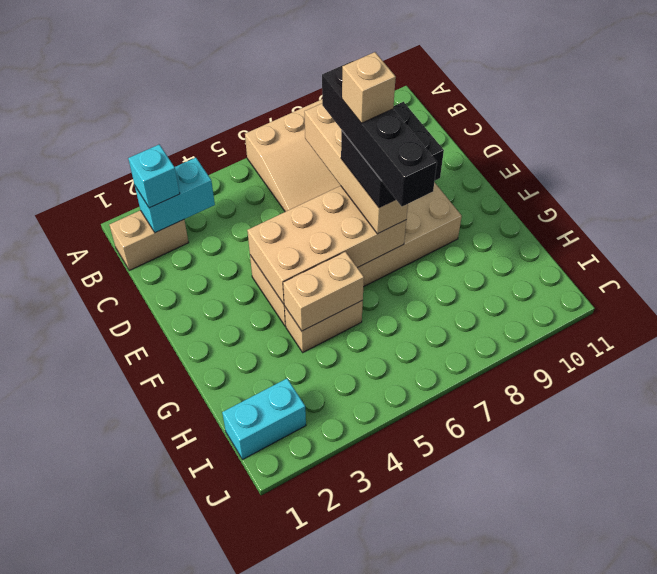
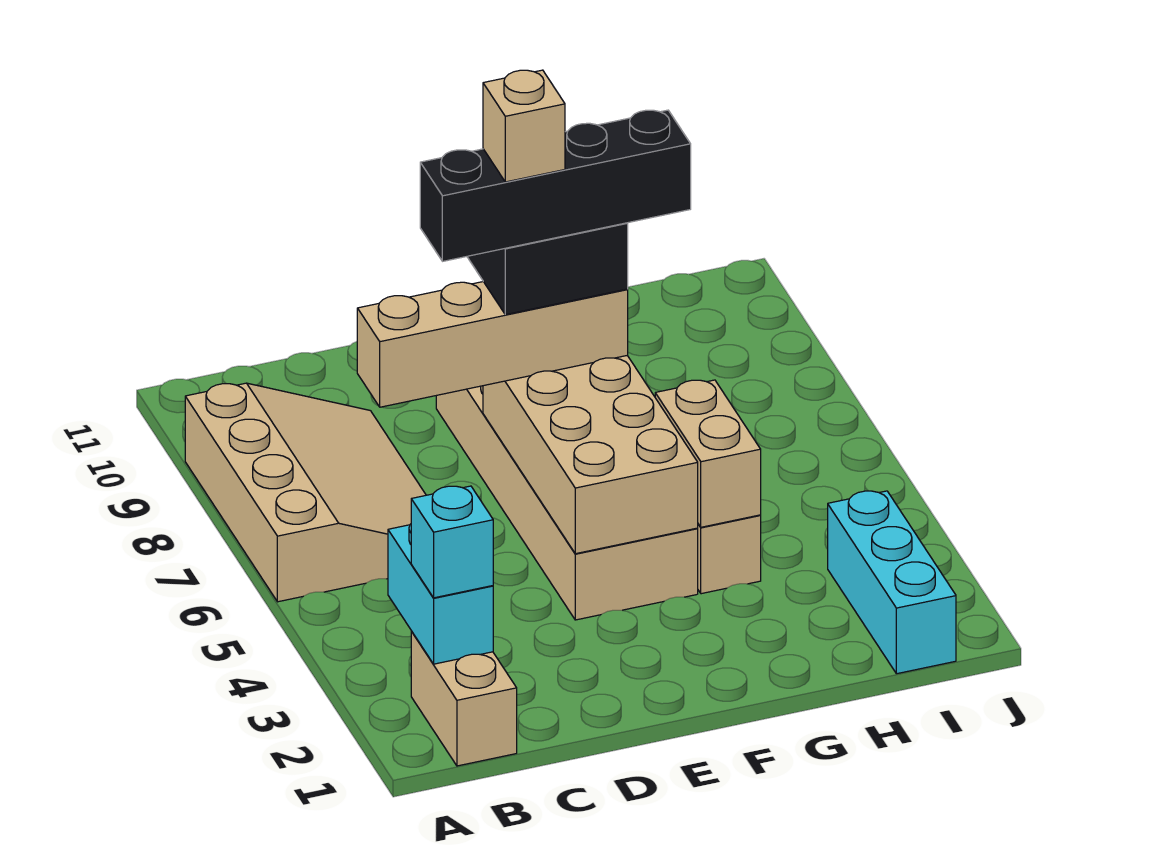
cyan 1x2 brick [222,379,306,460] -> cyan 1x3 brick [828,491,956,674]

